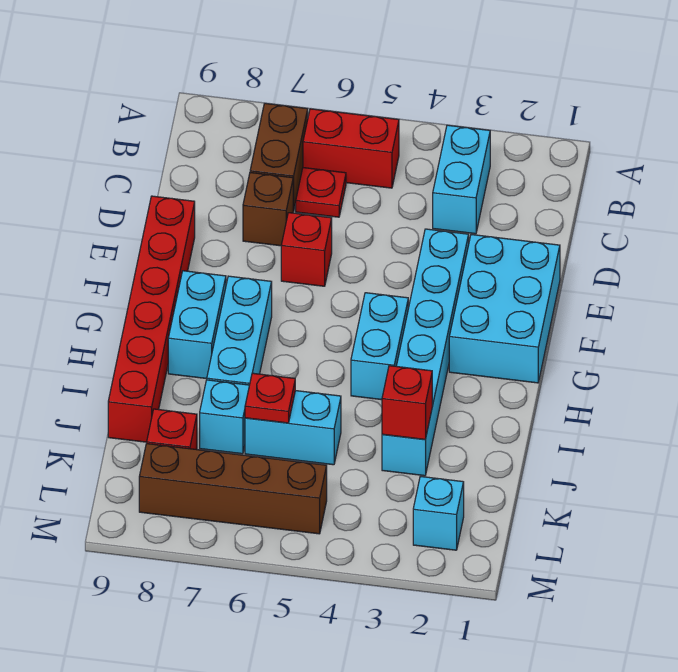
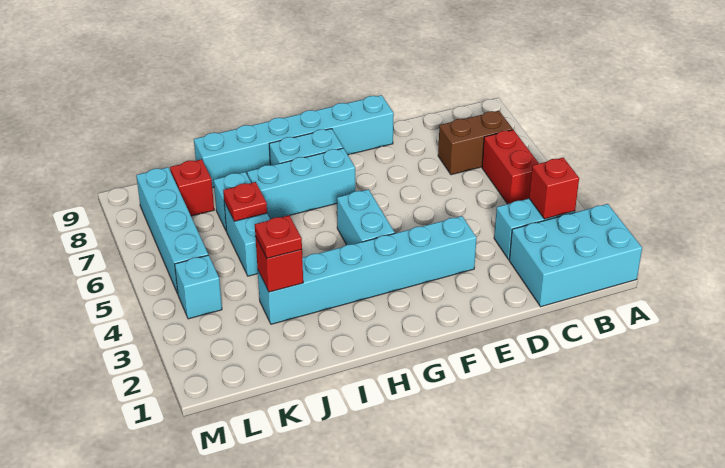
red 1x1 plate [296,168,346,217] -> red 1x1 plate moved to [255,215,302,258]
brown 1x1 brick [243,173,293,246] -> none
cyan 2x3 brick [449,235,560,383] -> cyan 2x3 brick moved to [509,204,642,307]
red 1x1 brick [281,213,332,286] -> red 1x1 brick moved to [529,158,579,219]
red 1x6 brick [108,196,195,442] -> cyan 1x6 brick [194,95,394,188]
cyan 1x2 brick [351,293,408,400] -> cyan 1x2 brick turned to [337,189,395,245]
cyan 1x1 brick [413,476,464,550] -> cyan 1x1 brick moved to [175,255,222,319]
brown 1x4 brick [139,444,327,534] -> cyan 1x4 brick [136,167,208,294]

